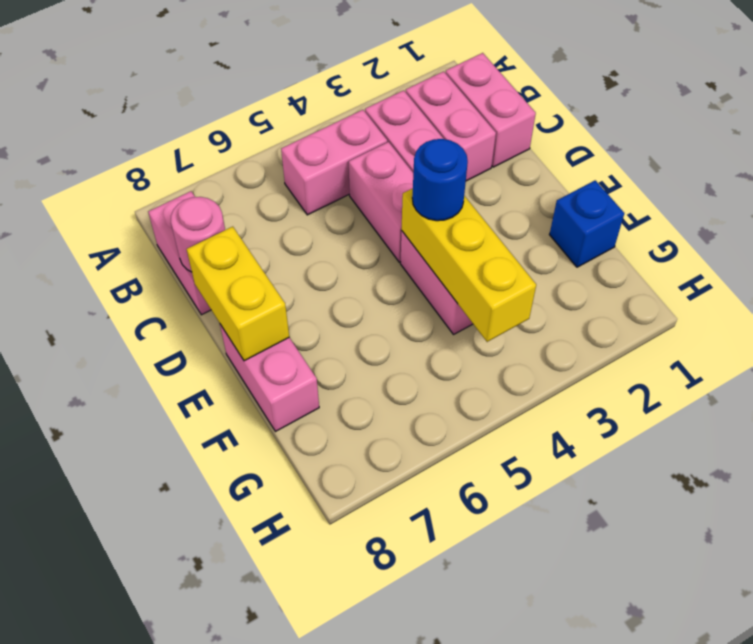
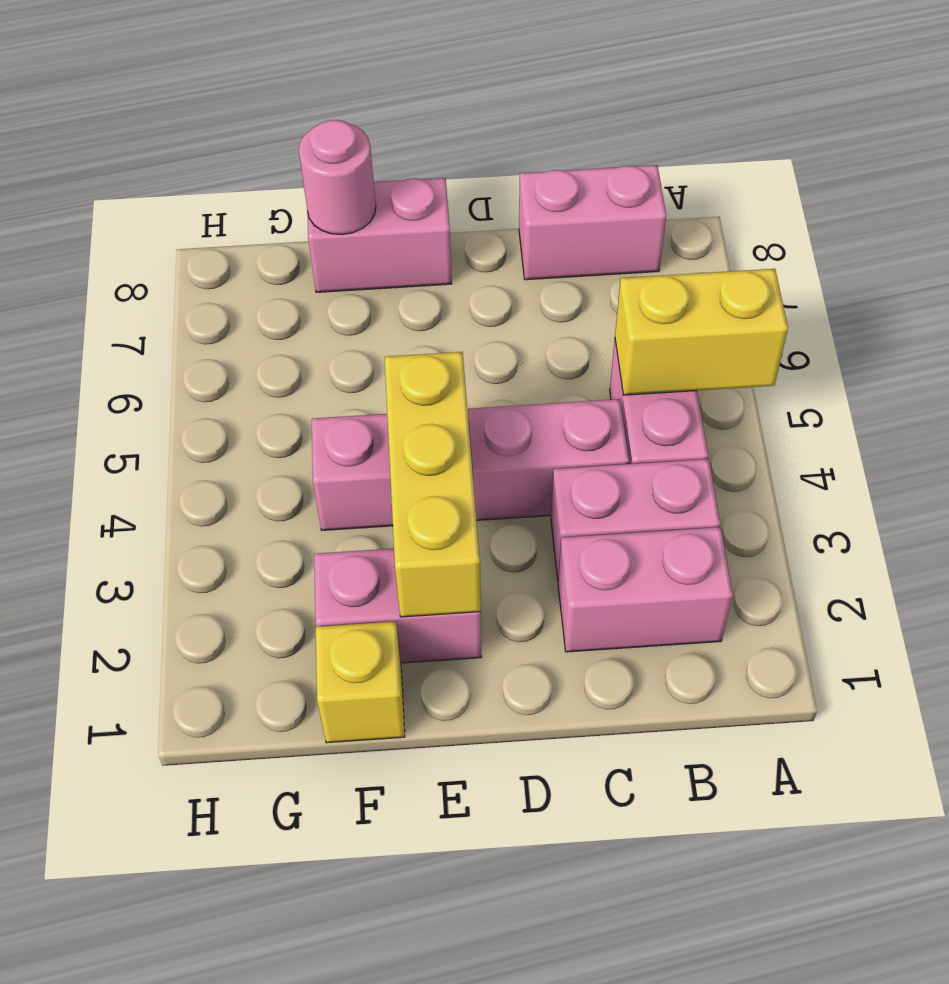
pink 1x2 brick [445,53,536,167] -> pink 1x2 brick moved to [314,548,482,663]
pink 1x1 round brick [171,197,225,272] -> pink 1x1 round brick moved to [299,120,376,235]
yellow 1x2 brick [187,227,289,361] -> yellow 1x2 brick moved to [615,269,788,395]
yellow 1x3 brick [402,188,536,342] -> yellow 1x3 brick turned to [385,352,481,617]
blue 1x1 round brick [412,139,468,221] -> none
blue 1x1 brick [550,180,624,267] -> yellow 1x1 brick [316,621,405,743]

